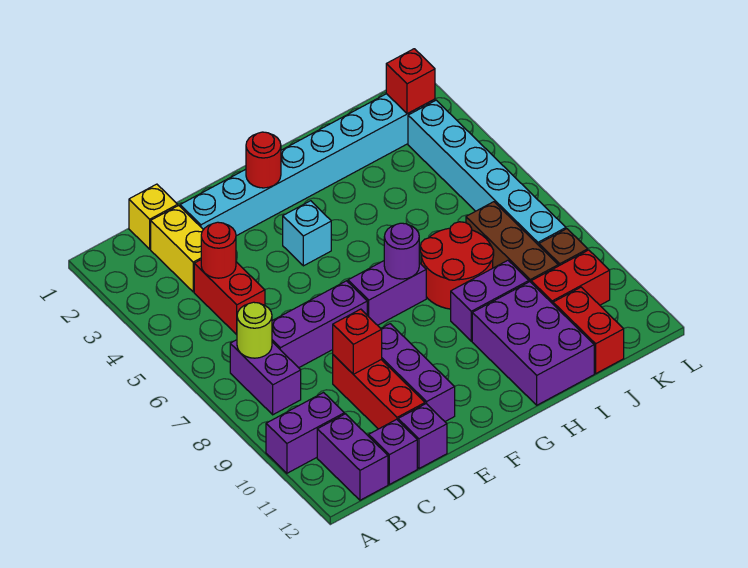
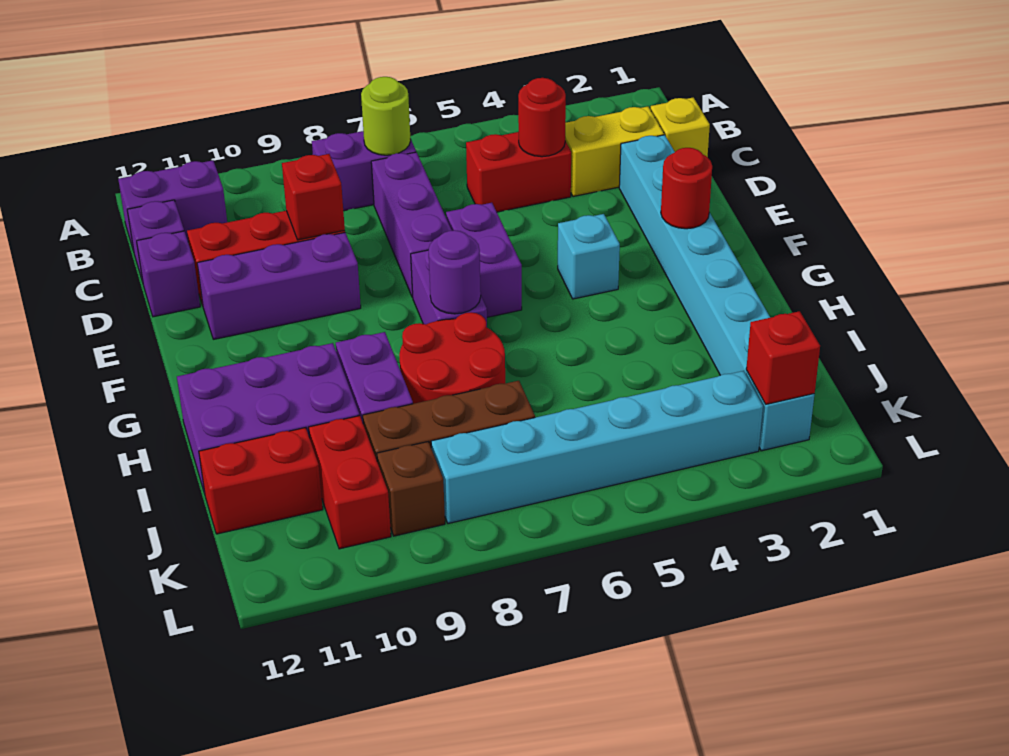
purple 1x2 brick [266,393,344,473] -> purple 1x2 brick moved to [446,203,522,317]

